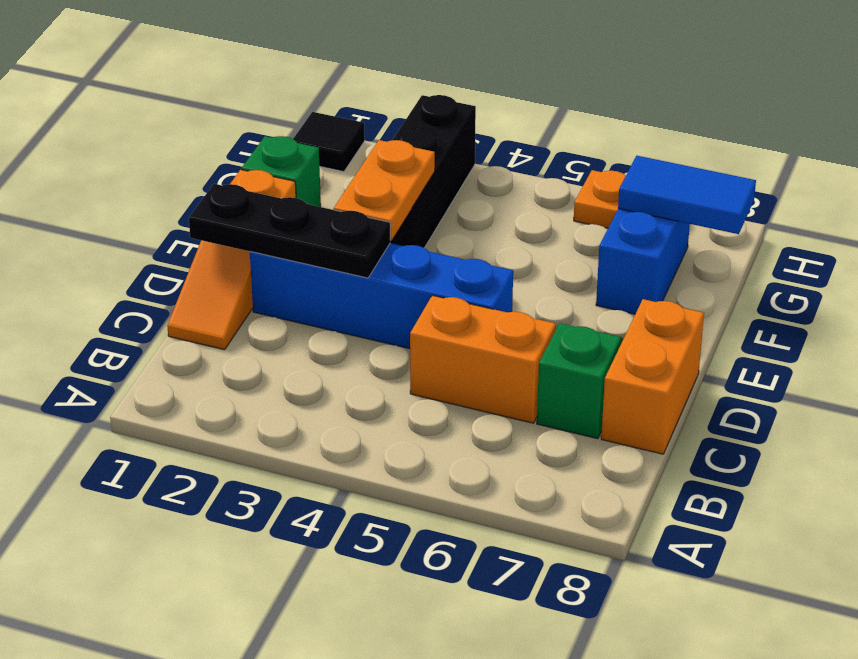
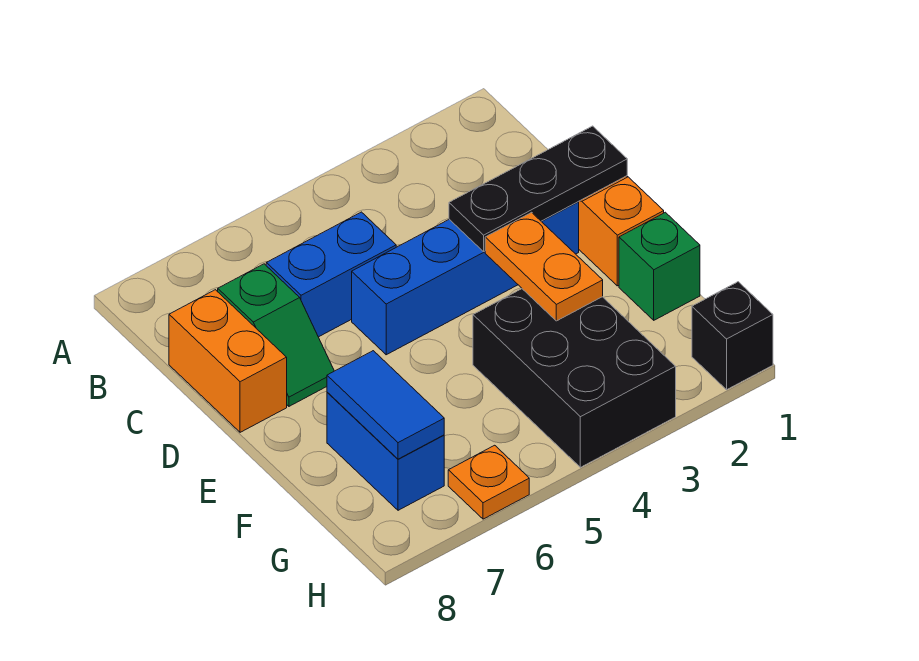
orange 1x2 brick [410,295,556,423] -> blue 1x2 brick [266,212,396,337]
black 1x3 brick [390,95,476,248] -> black 2x3 brick [473,289,676,467]
blue 1x2 tile [618,156,756,234] -> blue 1x2 tile turned to [327,351,444,459]
black 1x1 tile [293,112,365,172] -> black 1x1 brick [692,282,773,390]

